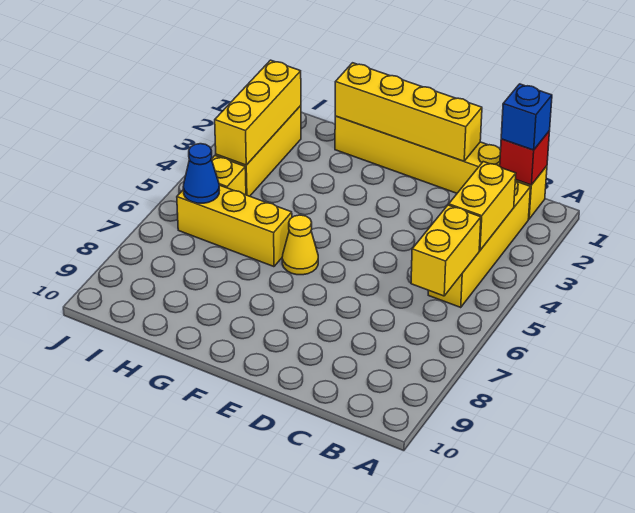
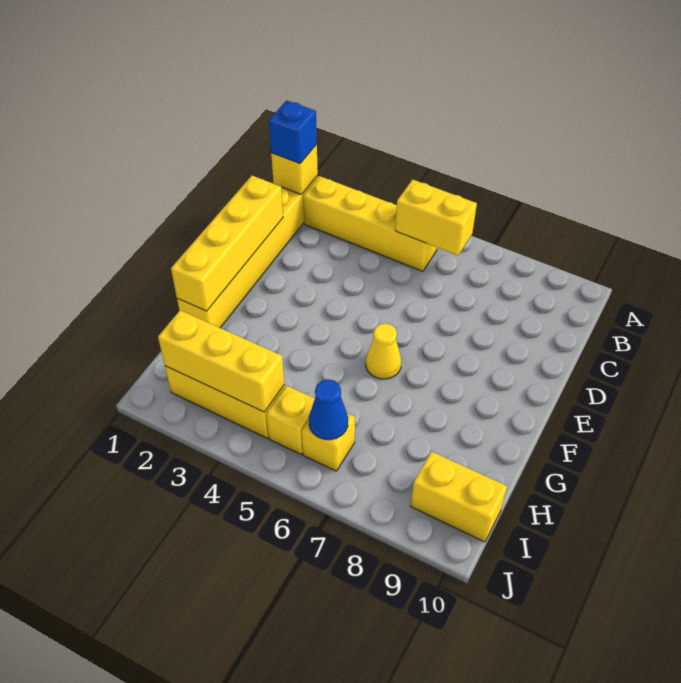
red 1x1 brick [500,131,550,185] -> yellow 1x1 brick [271,144,318,195]
yellow 1x2 brick [449,162,516,250] -> yellow 1x2 brick moved to [411,452,507,542]
yellow 1x3 brick [177,185,292,267] -> yellow 1x1 brick [302,413,355,471]

